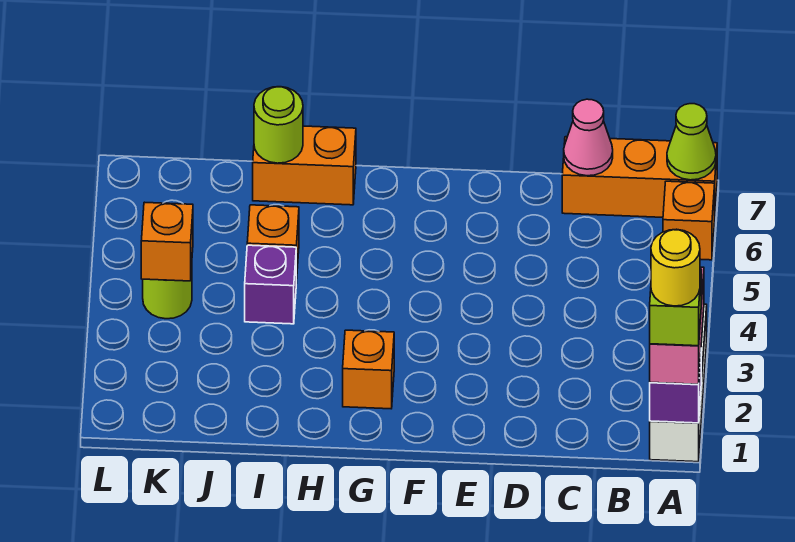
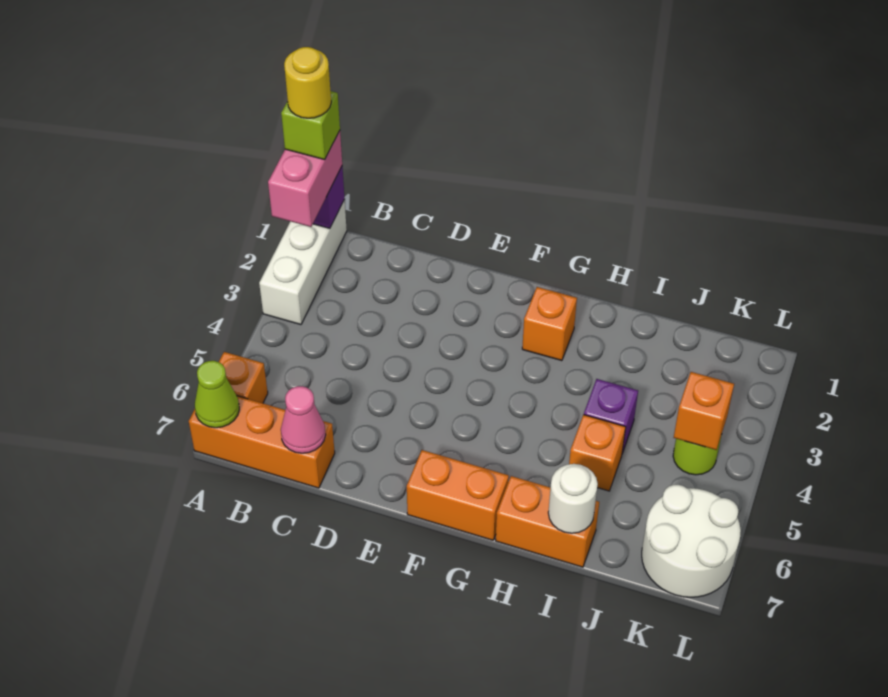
none -> orange 1x2 brick [407,450,509,540]
lime 1x1 round brick [254,87,303,163] -> white 1x1 round brick [548,464,598,533]
none -> white 2x2 round brick [642,485,741,597]

